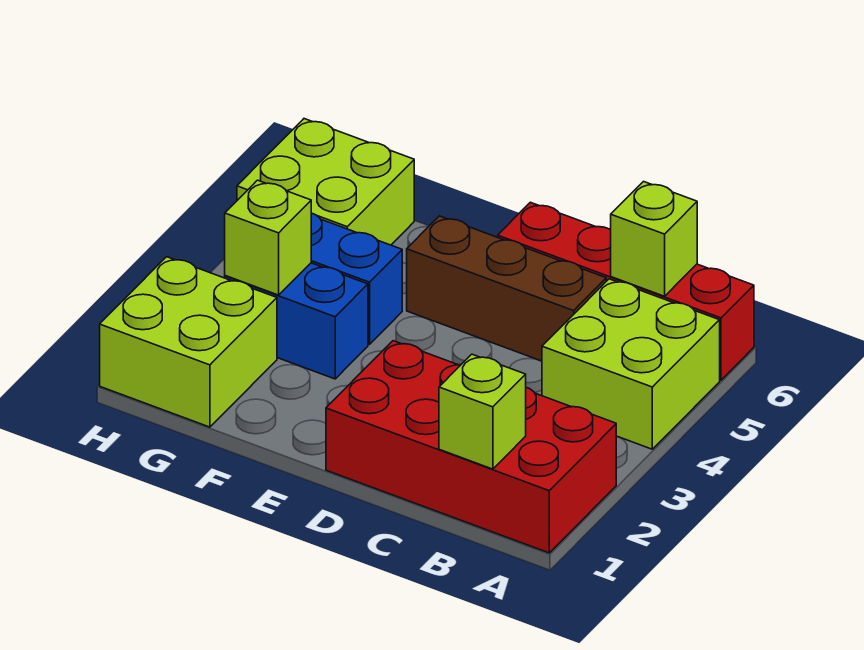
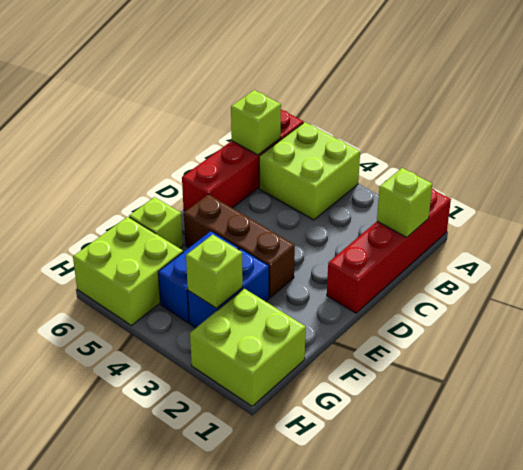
red 2x4 brick [326,341,616,553] -> red 1x4 brick [327,188,451,313]
brown 1x3 brick [407,216,606,361] -> brown 1x3 brick turned to [184,194,295,298]
none -> lime 1x1 brick [129,197,183,248]

